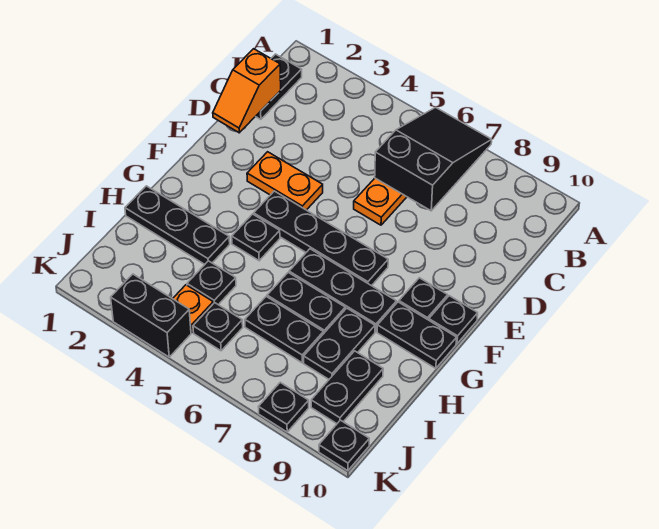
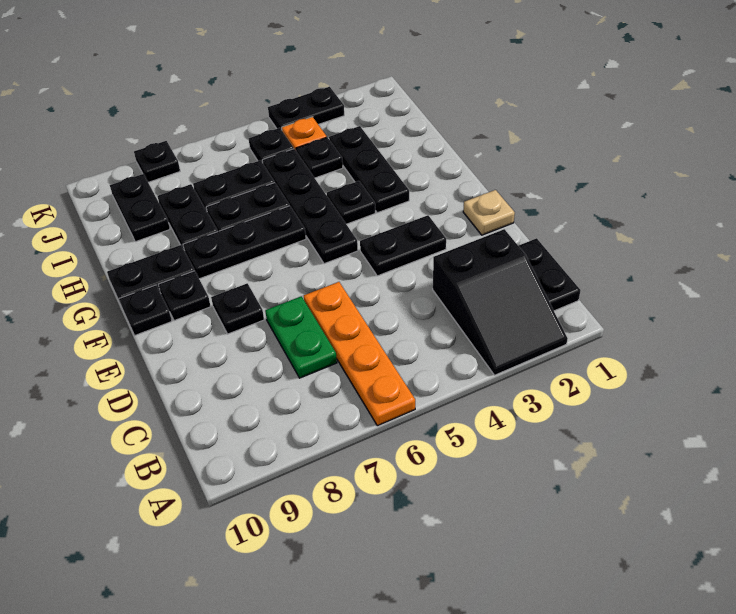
black 2x3 slope [375,107,492,211] -> black 2x3 slope moved to [433,229,568,375]
orange 1x2 slope [213,49,281,133] -> none
none -> green 1x2 plate [265,296,337,378]
none -> tan 1x1 plate [463,190,515,235]
orange 1x2 plate [247,152,323,210] -> black 1x2 plate [360,215,446,276]
black 1x4 plate [254,191,388,286] -> black 1x4 plate turned to [262,149,358,264]
black 1x3 plate [125,186,230,264] -> black 1x3 plate turned to [329,126,409,213]
black 1x2 brick [111,274,191,357] -> black 1x2 plate [268,87,344,130]
black 1x1 plate [319,420,369,471] -> black 1x1 plate moved to [211,283,264,334]

